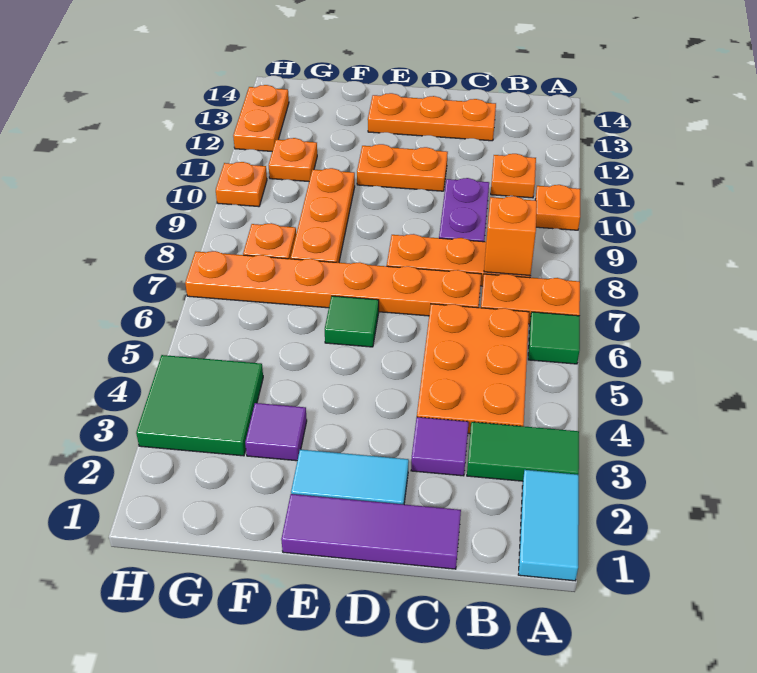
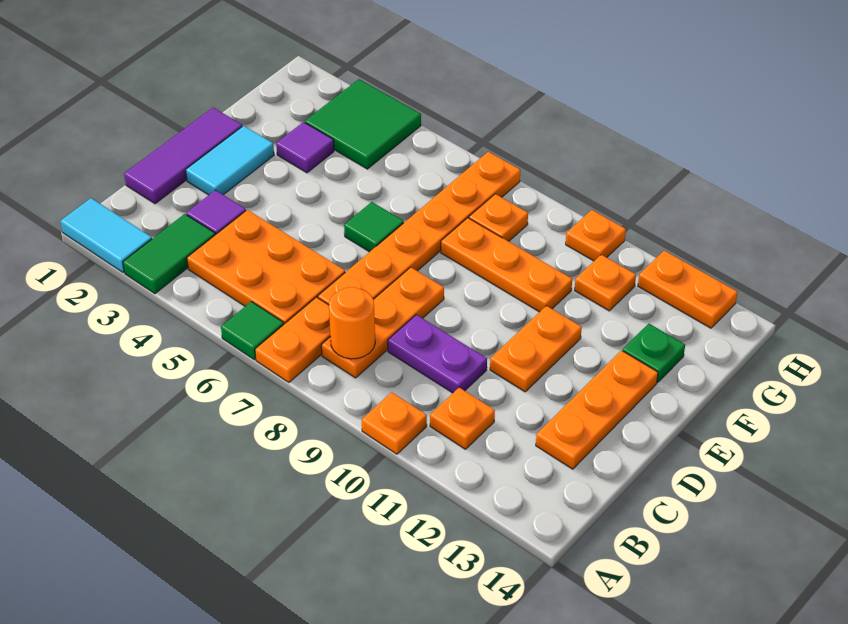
orange 1x1 brick [484,196,537,276] -> orange 1x1 round brick [329,287,375,359]
none -> green 1x1 plate [623,324,685,383]

